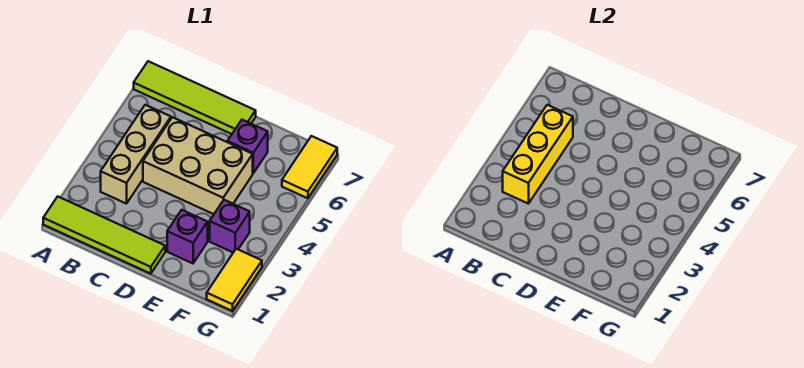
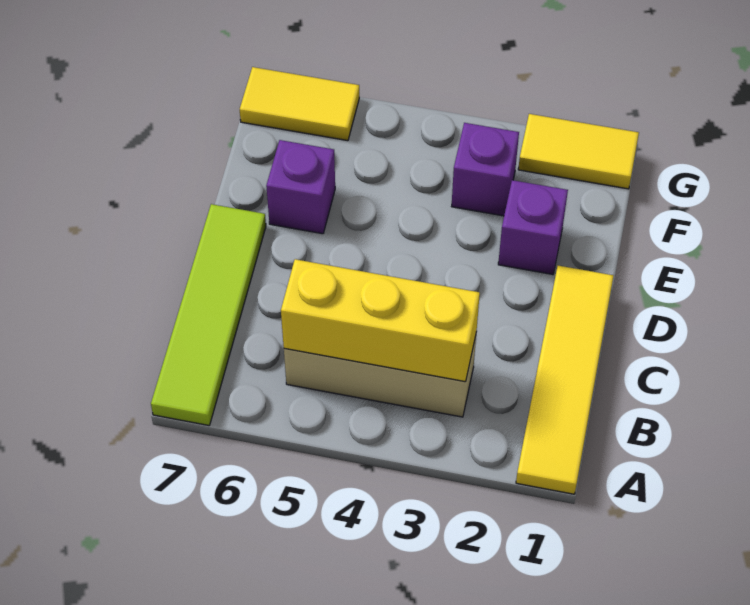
lime 1x4 tile [43,197,165,274] -> yellow 1x4 tile [516,266,613,494]
tan 2x3 brick [143,117,253,214] -> none

